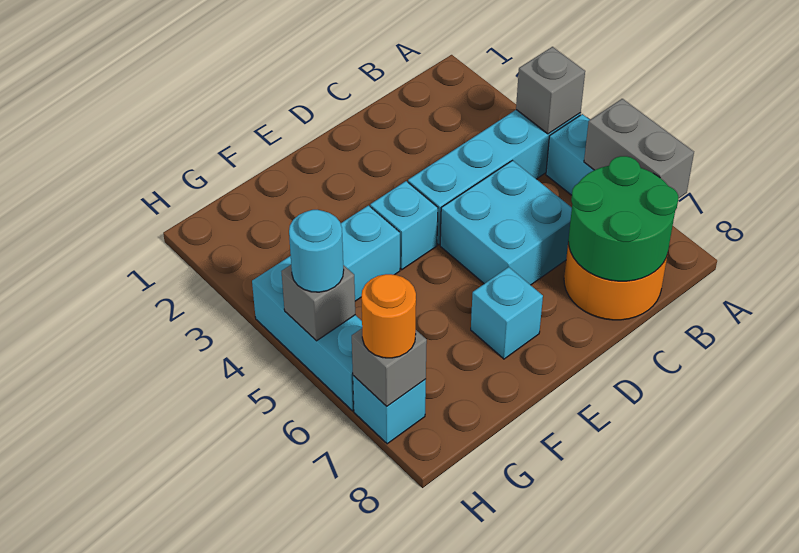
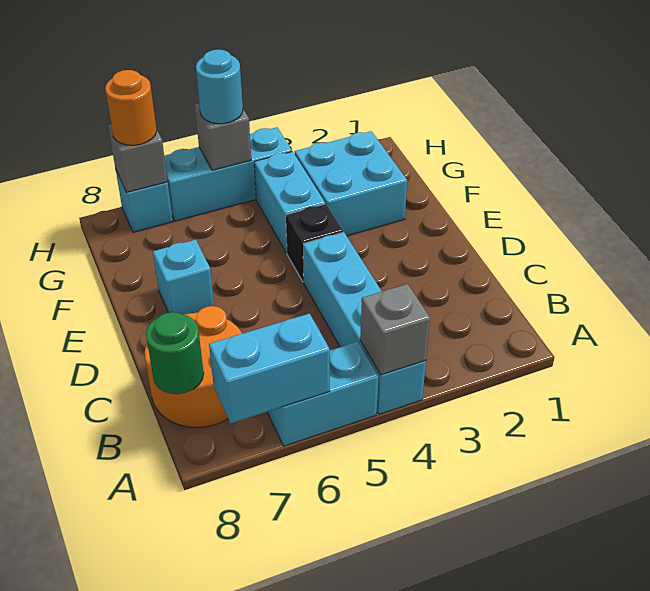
grey 1x2 brick [584,99,694,199] -> cyan 1x2 brick [209,314,330,423]
green 2x2 round brick [568,156,678,281] -> green 1x1 round brick [146,312,204,394]
cyan 2x2 brick [440,161,572,285] -> cyan 2x2 brick moved to [295,131,407,236]
cyan 1x1 brick [370,181,438,270] -> black 1x1 brick [286,204,343,282]

